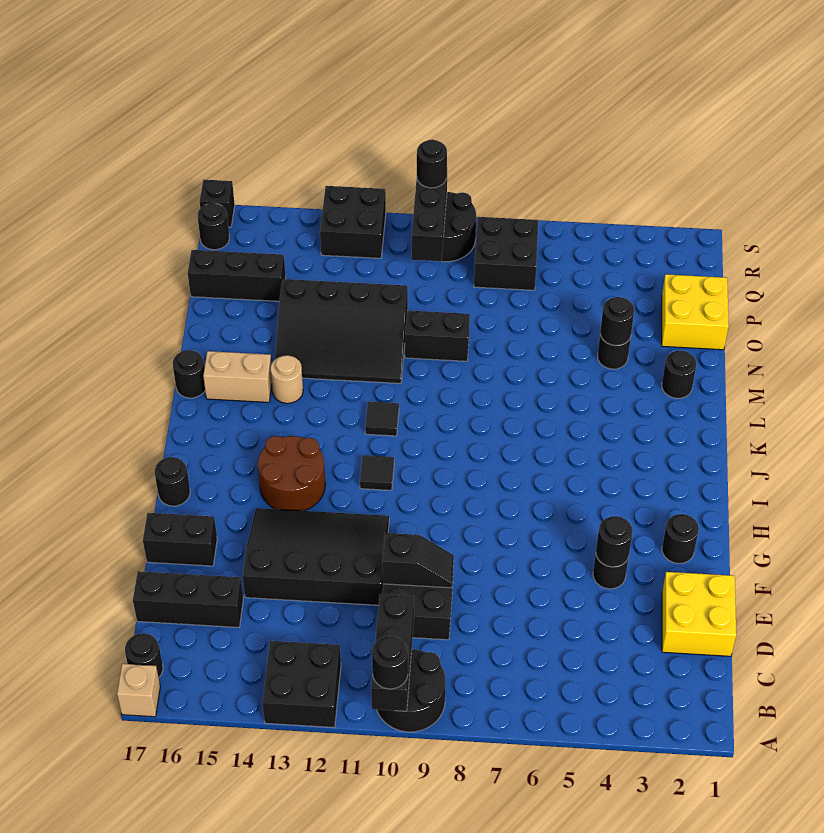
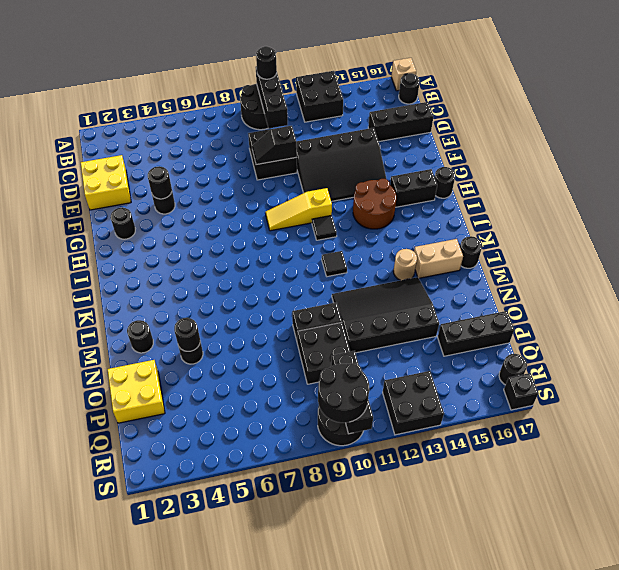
black 1x2 brick [143,513,217,566] -> black 1x2 brick moved to [390,169,437,207]
none -> yellow 1x3 slope [265,188,332,231]
black 2x2 brick [474,217,538,290] -> black 2x2 brick moved to [297,322,350,384]
black 1x1 round brick [417,139,447,188] -> black 2x2 round brick [318,363,369,423]

